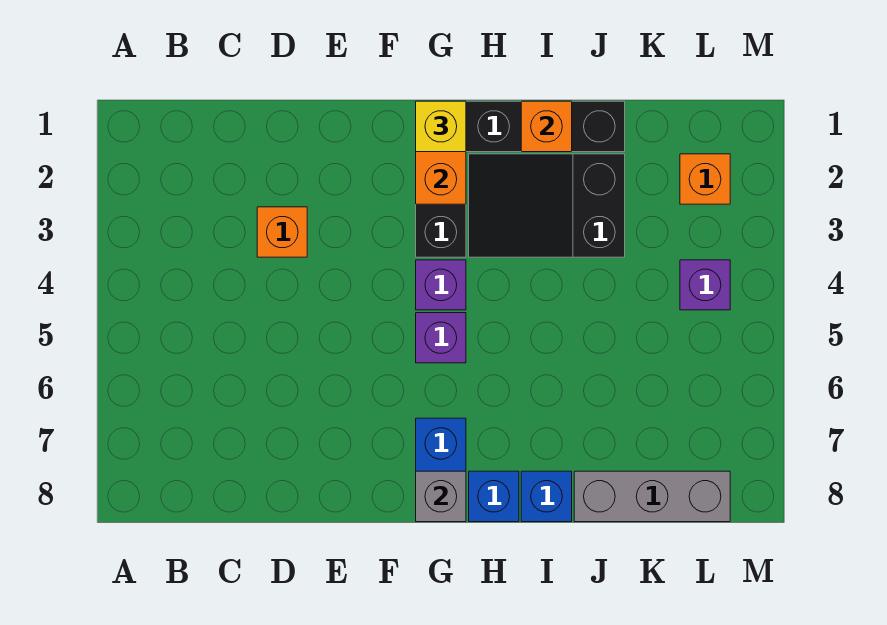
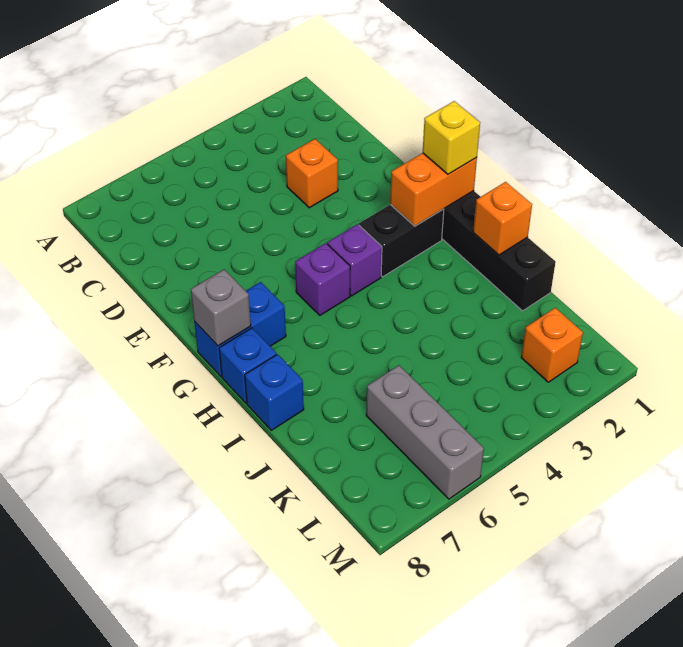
black 2x3 slope [469,154,625,257] -> none
grey 1x3 brick [574,471,730,522] -> grey 1x3 brick moved to [366,365,484,499]
purple 1x1 brick [680,260,730,310] -> none

